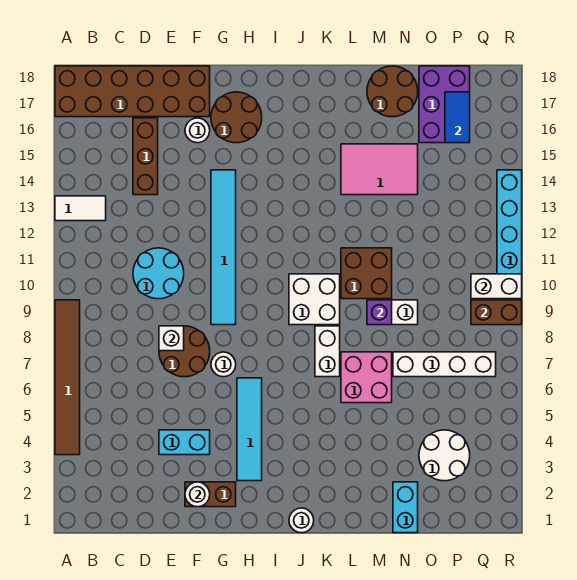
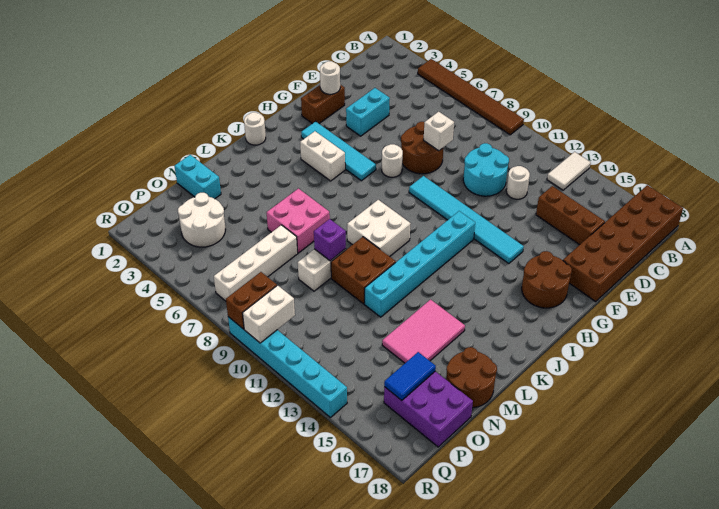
white 1x1 round brick [185,118,210,143] -> white 1x1 round brick moved to [506,166,530,199]
none -> cyan 1x6 brick [365,211,475,317]
white 1x2 brick [315,326,340,377] -> white 1x2 brick moved to [300,131,345,181]
blue 1x2 tile [445,92,470,143] -> blue 1x2 tile turned to [384,352,436,400]

